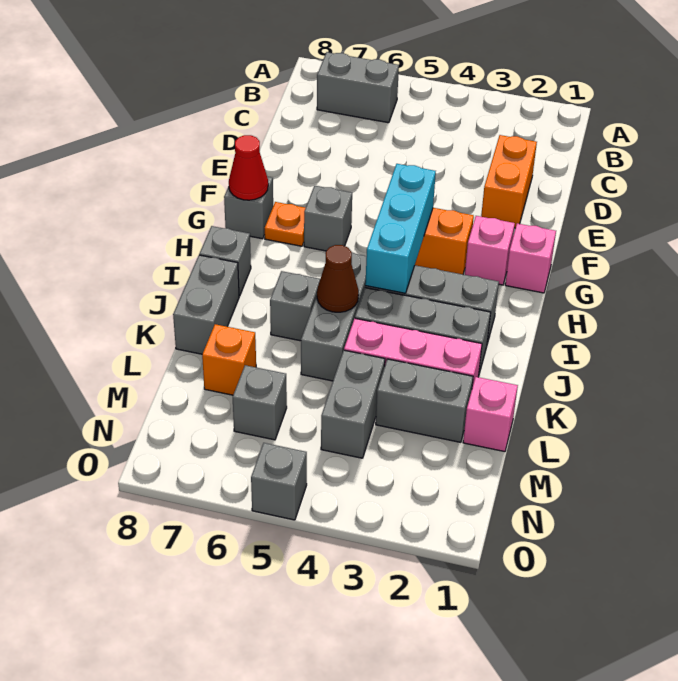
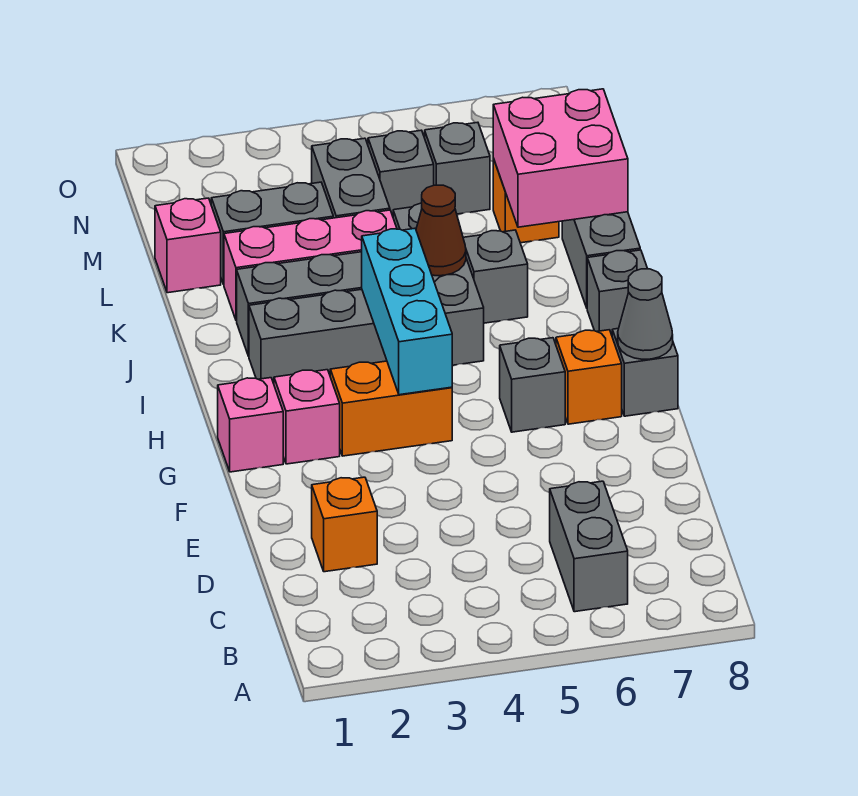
grey 1x2 brick [317,52,399,123] -> grey 1x2 brick turned to [550,481,628,612]
orange 1x2 brick [481,135,537,228] -> orange 1x1 brick [312,477,377,572]
orange 1x1 plate [265,202,305,246] -> orange 1x1 brick [556,330,622,424]
red 1x1 cone [229,135,268,200] -> grey 1x1 cone [618,269,673,359]
none -> pink 2x2 brick [493,89,628,227]
grey 1x1 brick [251,443,307,520] -> grey 1x1 brick moved to [368,130,434,216]

